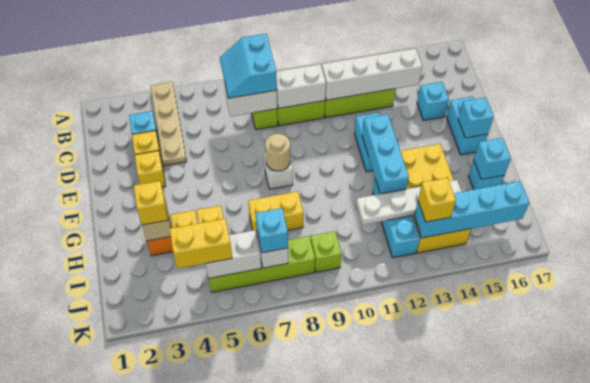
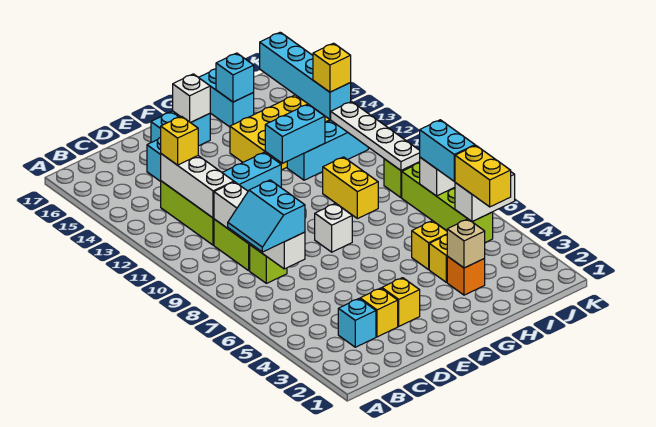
tan 1x4 plate [151,82,187,166] -> none
cyan 2x2 slope [220,34,277,98] -> cyan 2x2 slope turned to [228,180,305,252]
white 1x4 brick [322,48,422,100] -> white 1x3 brick [161,154,234,218]
tan 1x1 round brick [265,134,290,171] -> none
cyan 1x3 brick [362,114,409,194] -> cyan 1x2 brick [265,104,325,163]
cyan 1x1 brick [458,97,494,138] -> white 1x1 brick [173,74,210,123]
yellow 1x1 brick [134,181,168,225] -> yellow 1x1 brick moved to [161,116,198,165]
yellow 1x2 brick [248,191,303,235] -> yellow 1x2 brick moved to [323,157,378,219]
cyan 1x1 brick [469,160,504,190] -> cyan 1x2 brick [199,69,254,127]
white 1x4 plate [356,180,462,225] -> white 1x4 plate moved to [330,102,420,170]
white 1x2 brick [206,230,261,278] -> white 1x2 brick turned to [455,172,515,222]
cyan 1x1 brick [255,208,288,253] -> cyan 1x2 brick [420,120,475,181]

